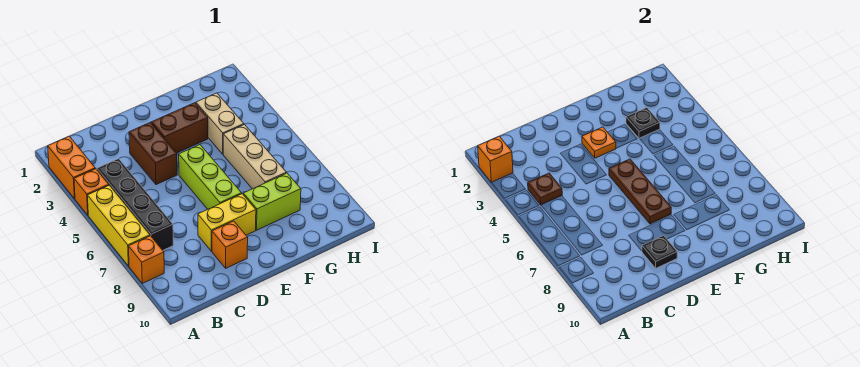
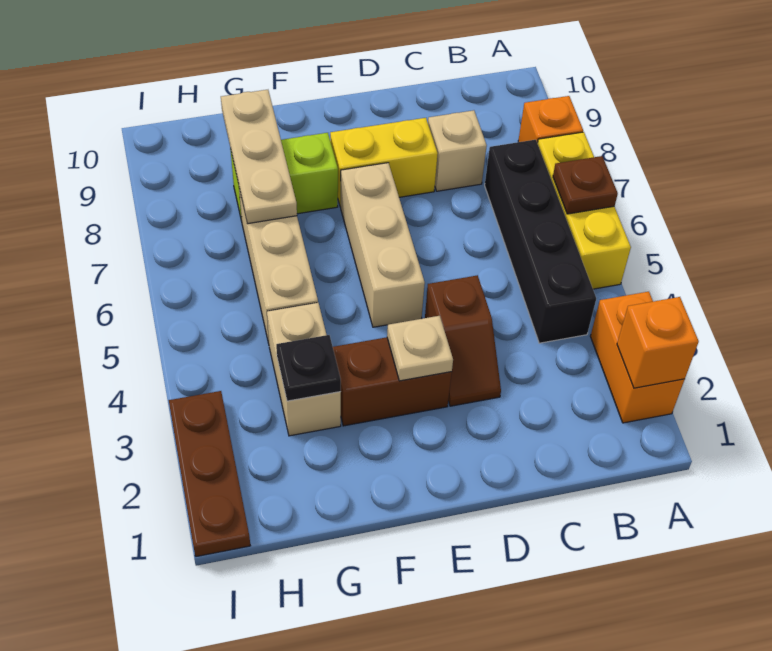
orange 1x1 brick [74,169,109,215] -> none
brown 1x1 plate [528,173,562,205] -> brown 1x1 plate moved to [553,156,618,214]
none -> tan 1x1 brick [428,110,487,191]
brown 1x2 brick [129,122,177,185] -> brown 1x2 slope [425,275,501,406]
orange 1x1 brick [212,221,248,268] -> none
black 1x1 plate [642,235,677,268] -> none
orange 1x1 plate [582,127,616,158] -> tan 1x1 plate [387,316,453,381]
lime 1x3 brick [179,145,242,209] -> tan 1x3 brick [341,163,425,327]
brown 1x3 plate [609,159,671,224] -> brown 1x3 plate moved to [169,391,250,557]
none -> tan 1x3 plate [221,90,297,224]

